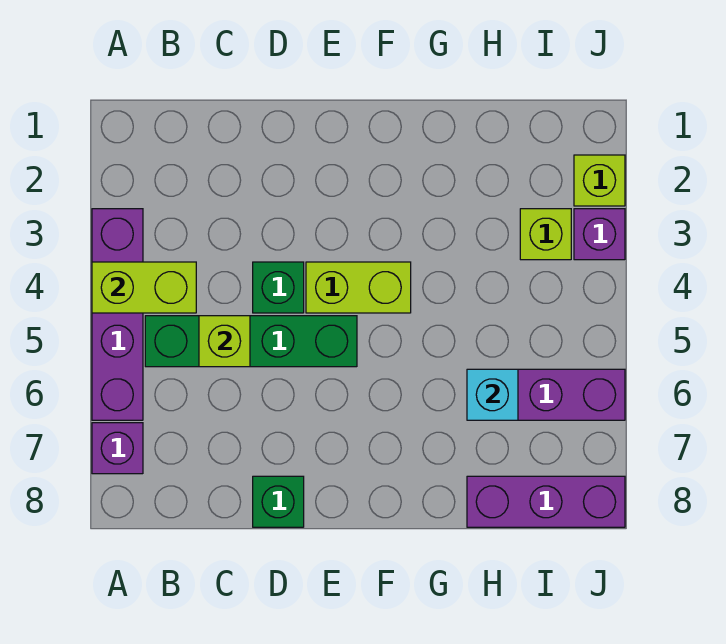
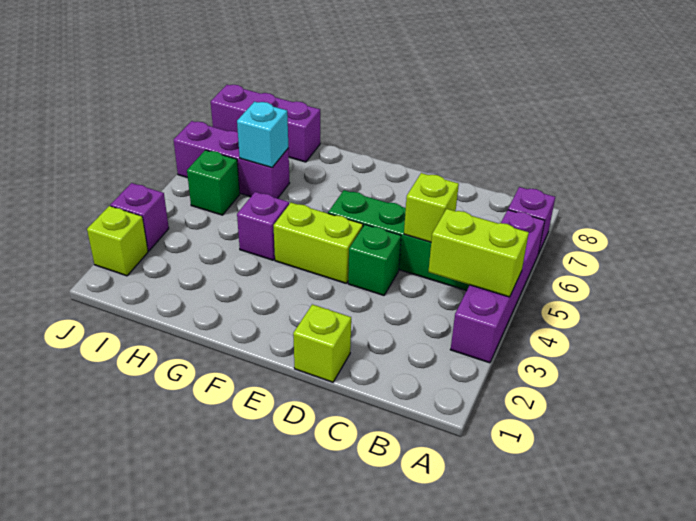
green 1x1 brick [253,476,304,527] -> green 1x1 brick moved to [187,150,240,215]
none -> purple 1x1 brick [237,192,289,260]
lime 1x1 brick [520,209,571,260] -> lime 1x1 brick moved to [293,304,351,382]

